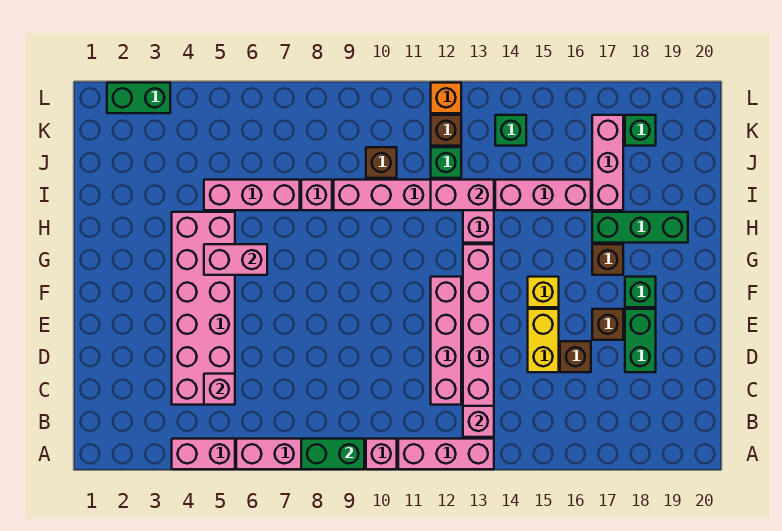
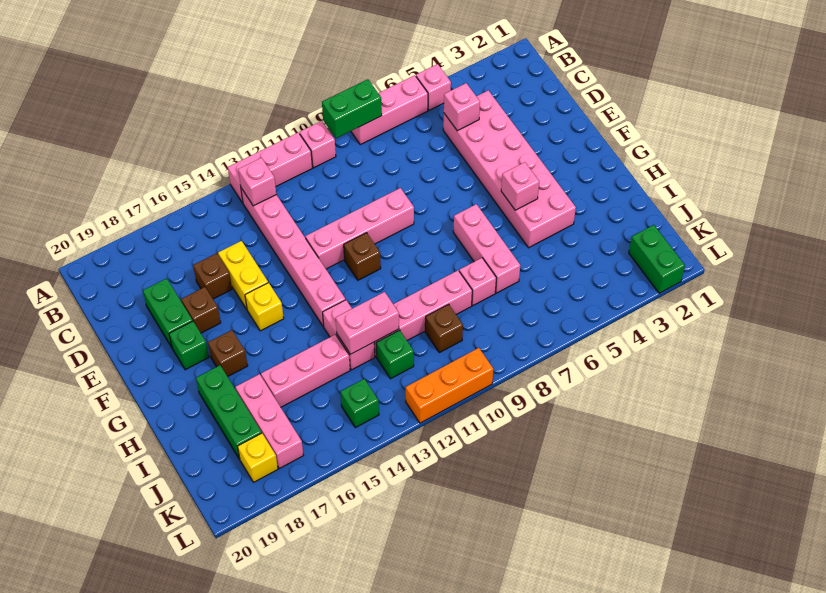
pink 1x2 brick [172,439,235,469] -> pink 1x1 brick [416,64,451,110]
pink 1x4 brick [431,277,461,405] -> pink 1x4 brick turned to [305,188,414,269]
pink 1x2 brick [204,244,267,275] -> pink 1x1 brick [501,162,539,210]
green 1x3 brick [592,212,688,243] -> green 1x3 brick turned to [196,365,262,459]
pink 1x3 brick [204,180,300,210] -> pink 1x3 brick turned to [453,204,520,293]
brown 1x1 brick [431,115,461,146] -> brown 1x1 brick moved to [344,233,381,280]
green 1x1 brick [625,115,656,146] -> yellow 1x1 brick [237,433,278,482]
green 1x2 brick [107,83,170,113] -> green 1x2 brick turned to [629,225,685,293]
orange 1x1 brick [431,83,461,113] -> orange 1x3 brick [406,348,493,423]

